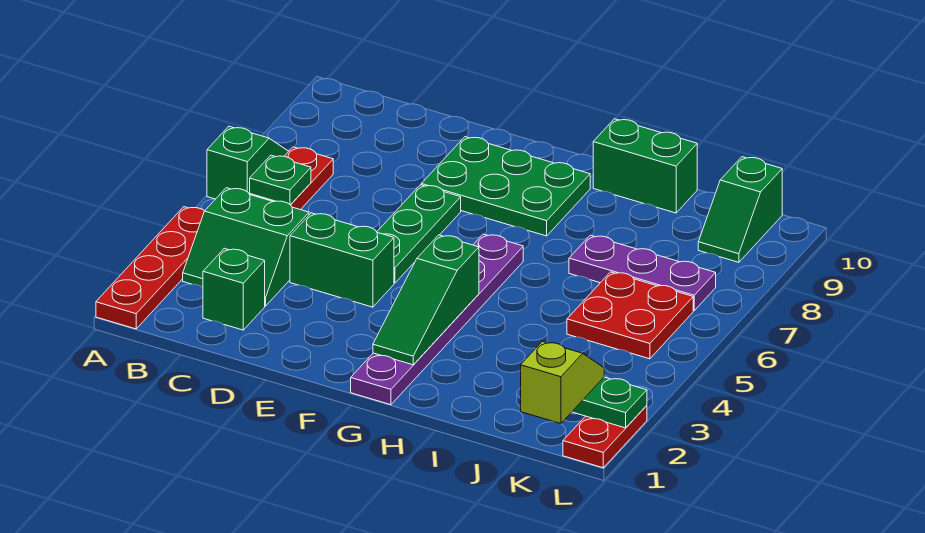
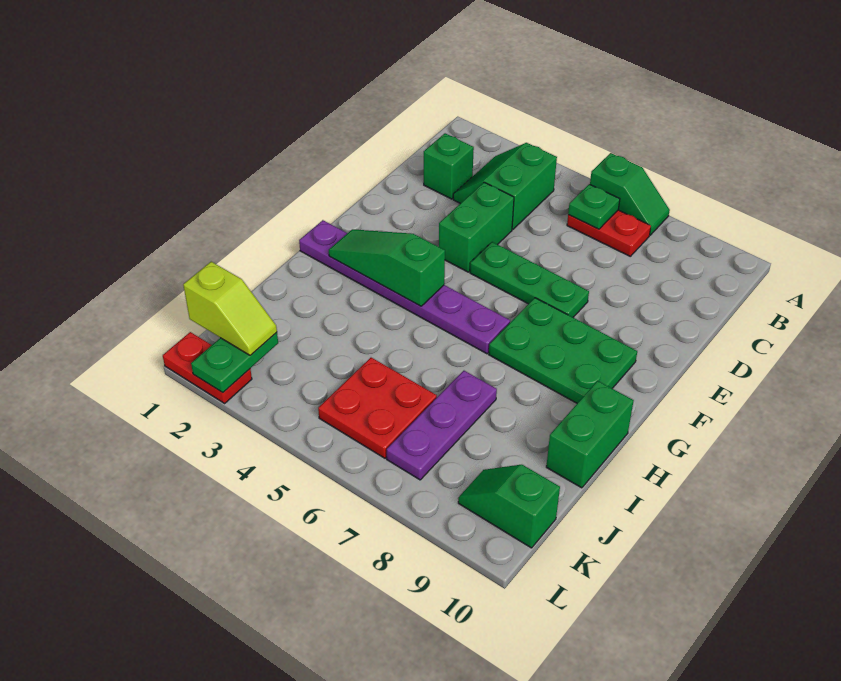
red 1x4 plate [96,207,204,329] -> none
green 2x3 plate [421,137,590,236] -> green 2x3 plate turned to [489,298,637,403]

